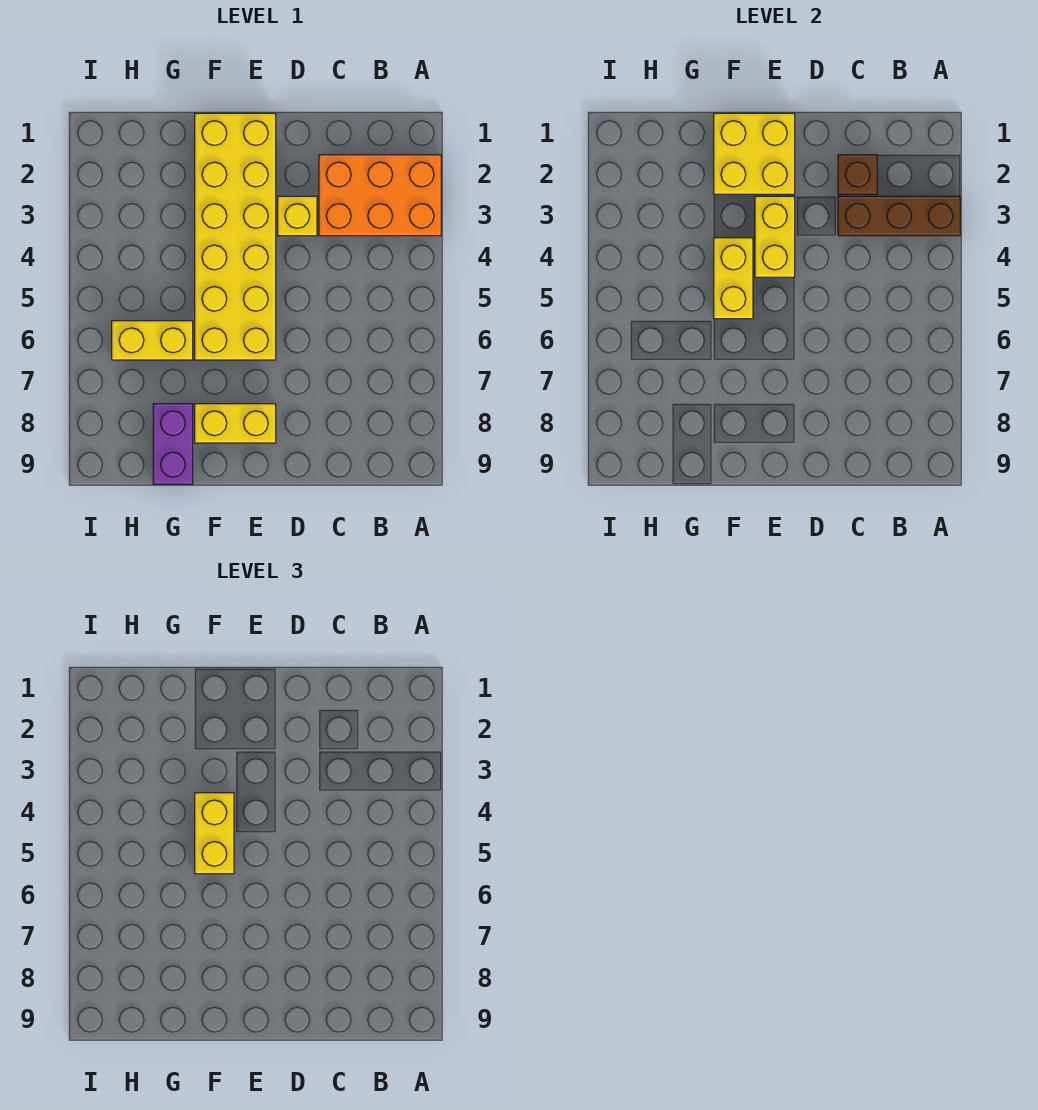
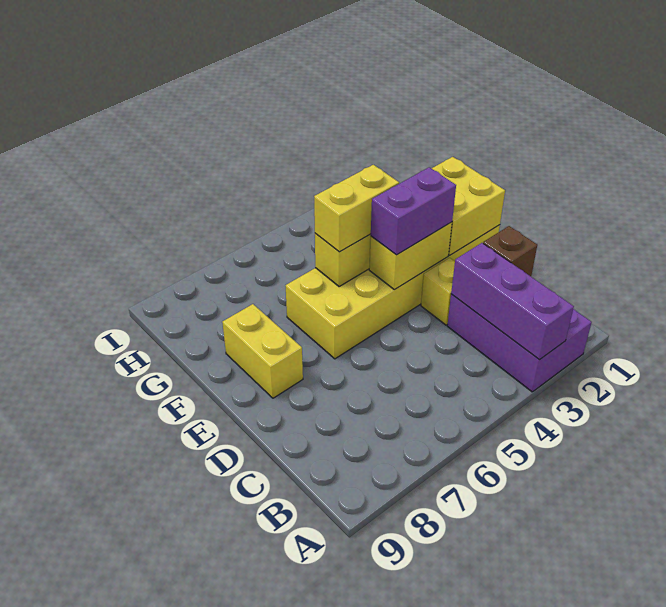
orange 2x3 brick [319,155,441,236] -> purple 2x3 brick [447,294,592,392]
brown 1x3 brick [838,196,960,236] -> purple 1x3 brick [451,243,574,360]
yellow 1x2 brick [112,321,193,360] -> none
purple 1x2 brick [153,404,193,484] -> purple 1x2 brick moved to [371,167,456,255]

